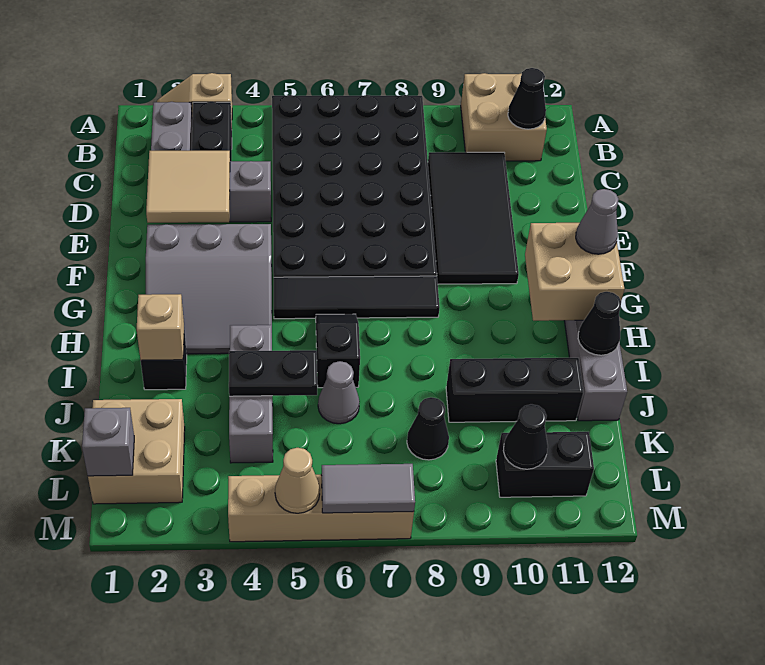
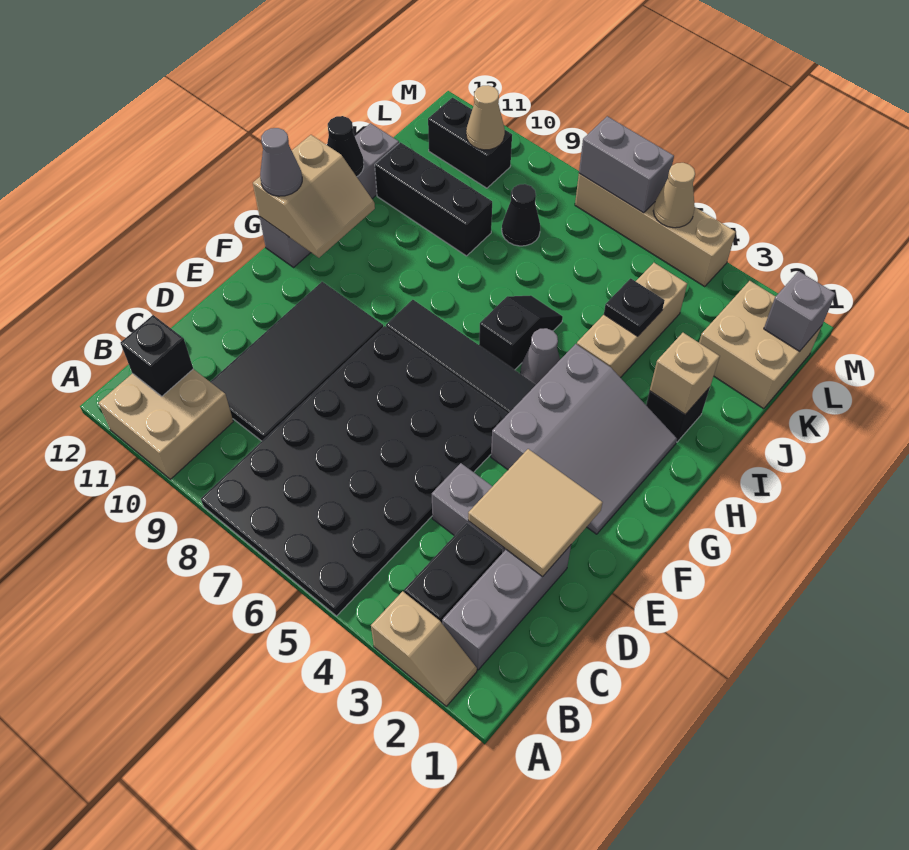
black 1x1 cone [508,68,546,129] -> black 1x1 brick [120,315,193,396]
grey 3x3 slope [146,224,272,354] -> grey 3x3 slope turned to [491,344,677,534]
tan 2x2 brick [525,223,624,321] -> tan 2x2 slope [253,135,375,258]
black 1x2 slope [316,314,360,388] -> black 1x2 slope turned to [479,295,563,370]
grey 1x3 brick [229,325,273,463] -> tan 1x3 brick [577,263,687,378]
black 1x2 plate [229,350,317,396] -> black 1x1 plate [604,278,665,336]
grey 1x1 cone [318,361,360,424] -> grey 1x1 cone moved to [521,328,560,384]
black 1x1 cone [503,404,548,469] -> tan 1x1 cone [466,85,505,150]
grey 1x2 tile [321,464,415,513] -> grey 1x2 brick [579,116,674,213]

